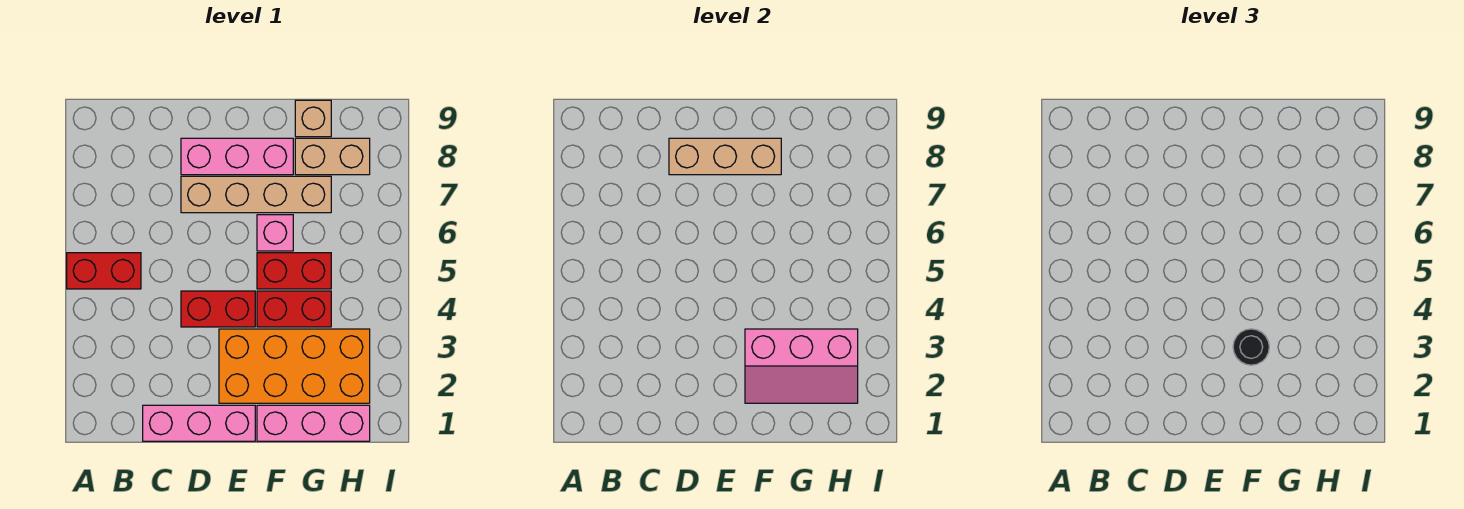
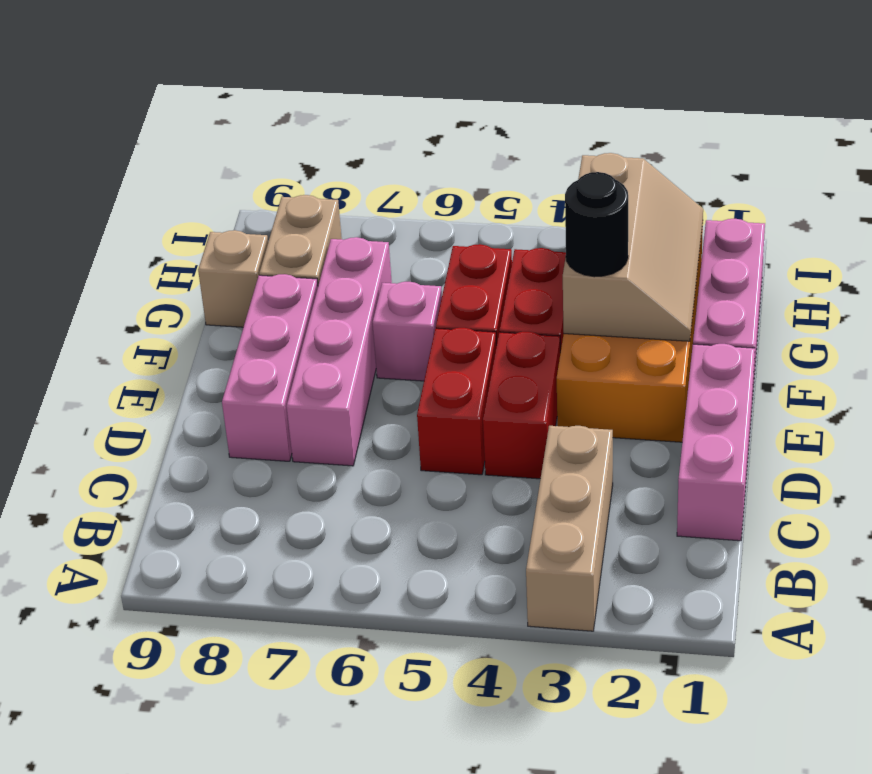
red 1x2 brick [67,253,141,289] -> red 1x2 brick moved to [417,328,497,475]
tan 1x4 brick [181,176,331,213] -> pink 1x4 brick [287,237,392,466]
tan 1x3 brick [669,138,781,175] -> tan 1x3 brick moved to [526,426,613,631]
pink 2x3 slope [745,329,858,403] -> tan 2x3 slope [563,153,703,341]

